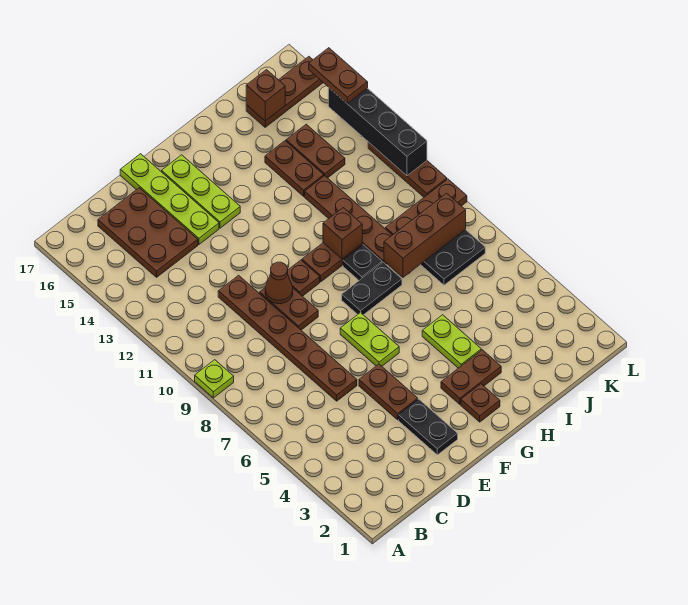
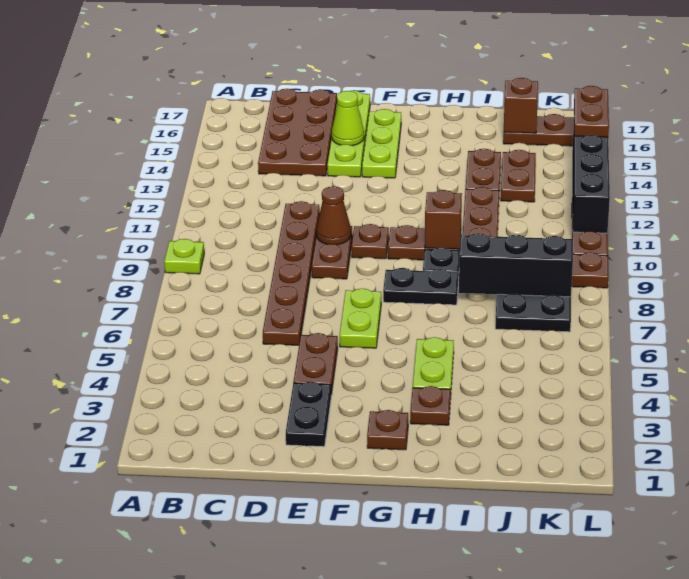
brown 2x3 plate [98,188,198,277] -> brown 2x4 plate [258,89,337,176]
none -> lime 1x1 cone [332,91,364,146]
brown 1x2 plate [441,350,501,404] -> brown 1x1 plate [410,386,451,425]
brown 1x3 brick [384,193,466,277] -> black 1x3 brick [459,233,573,297]

